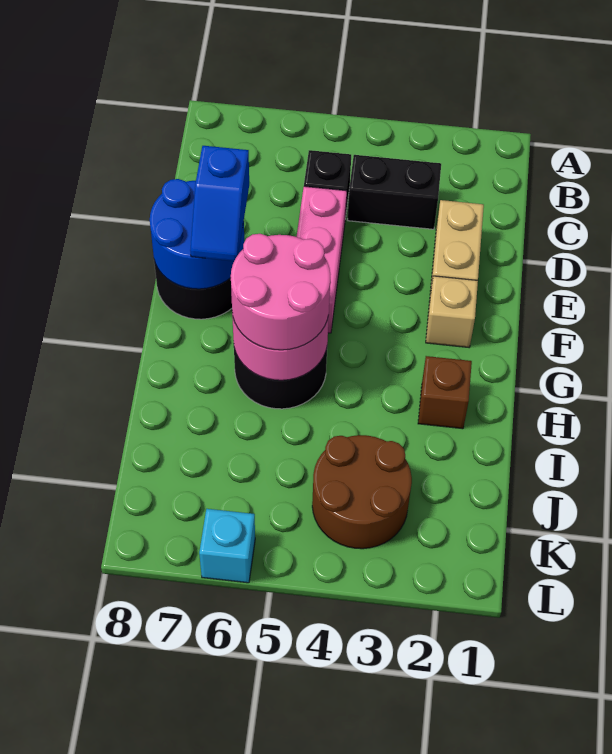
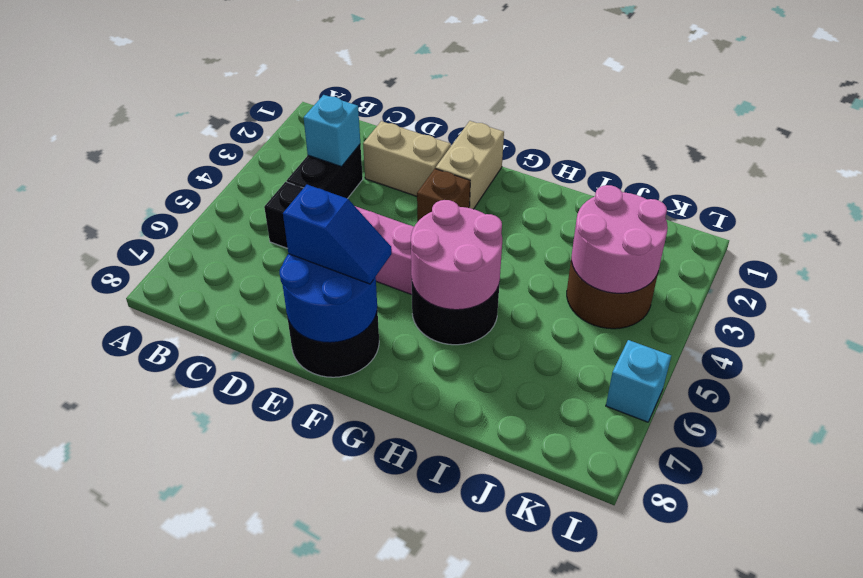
none -> cyan 1x1 brick [304,95,360,167]
tan 1x1 brick [426,276,478,347] -> tan 1x2 brick [436,121,504,209]
pink 2x2 round brick [231,234,330,350] -> pink 2x2 round brick moved to [572,185,668,293]
brown 1x1 brick [418,356,472,429] -> brown 1x1 brick moved to [417,169,470,222]

